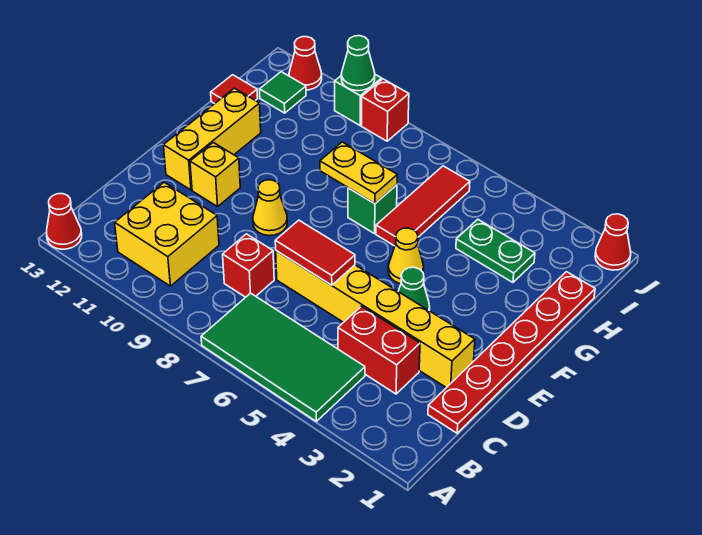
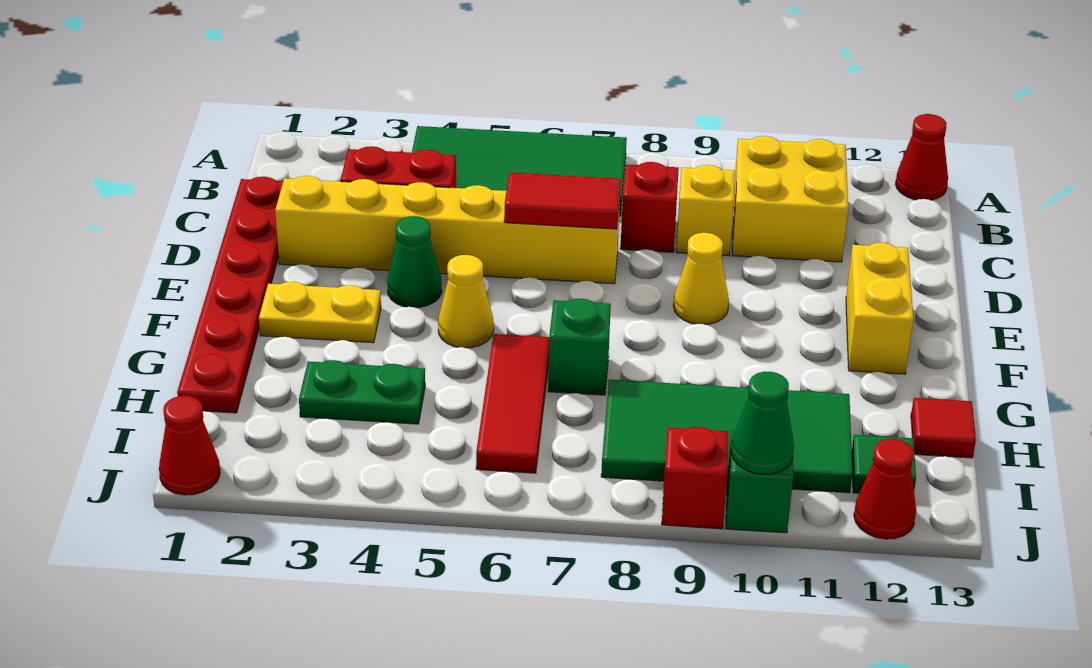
yellow 1x1 brick [190,143,240,207] -> yellow 1x1 brick moved to [676,165,735,256]
yellow 1x3 brick [163,88,261,190] -> yellow 1x2 brick [846,243,913,374]
yellow 1x2 plate [320,142,397,204] -> yellow 1x2 plate moved to [259,282,381,343]
none -> green 2x4 tile [601,380,852,493]

